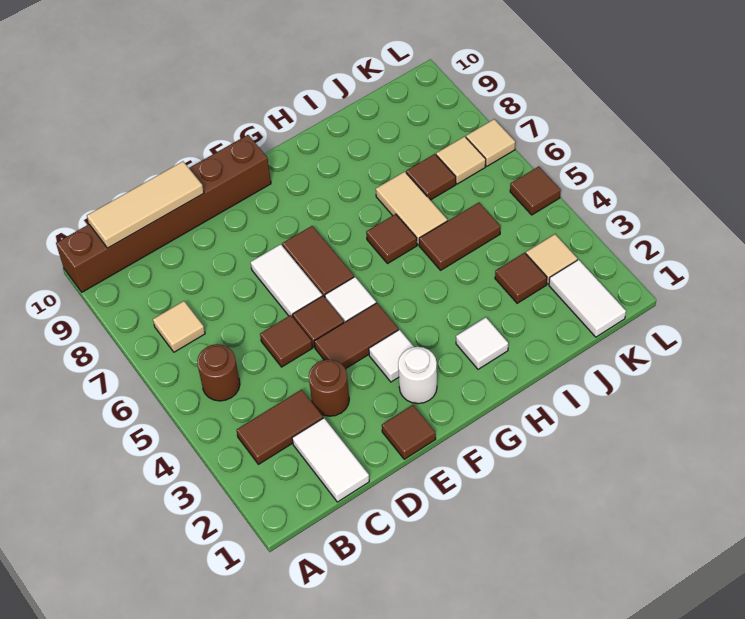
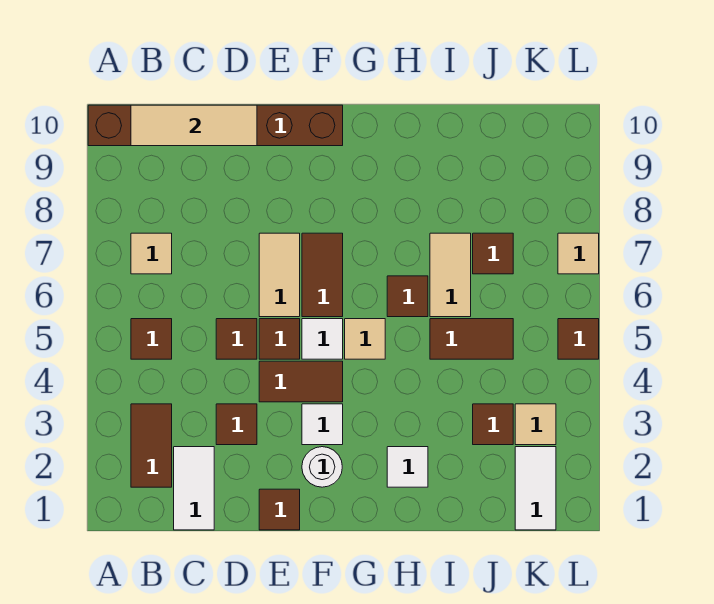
brown 1x2 tile [236,390,323,464] -> brown 1x2 tile turned to [131,404,172,487]
brown 1x1 round brick [197,344,240,401] -> brown 1x1 tile [131,319,172,359]
brown 1x1 round brick [309,359,349,416] -> brown 1x1 tile [216,404,257,445]
white 1x2 tile [251,244,322,317] -> tan 1x2 tile [259,233,300,317]
tan 1x1 tile [436,136,486,184] -> tan 1x1 tile moved to [345,319,385,359]

